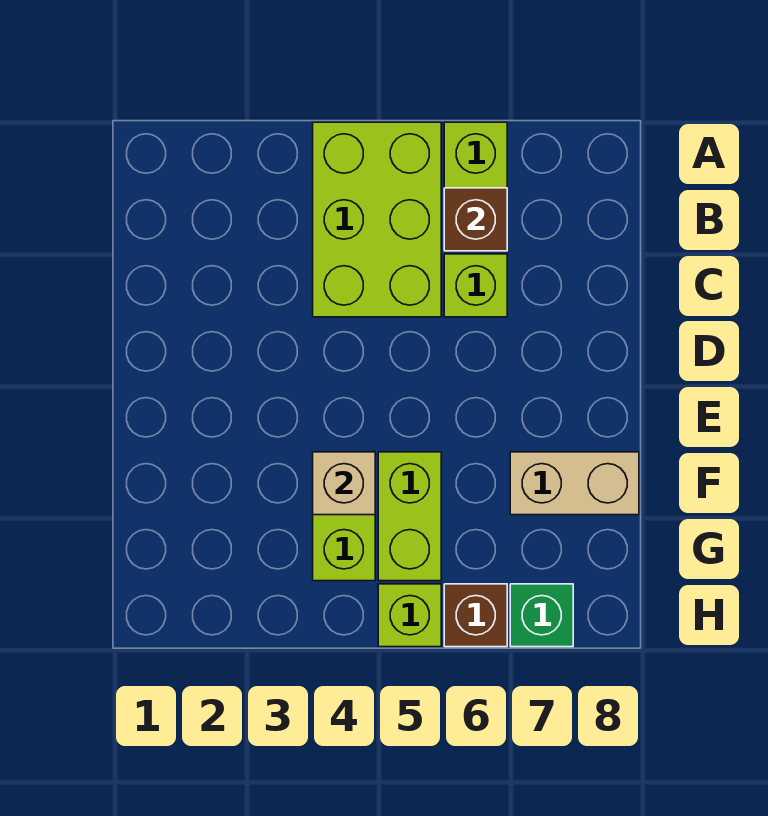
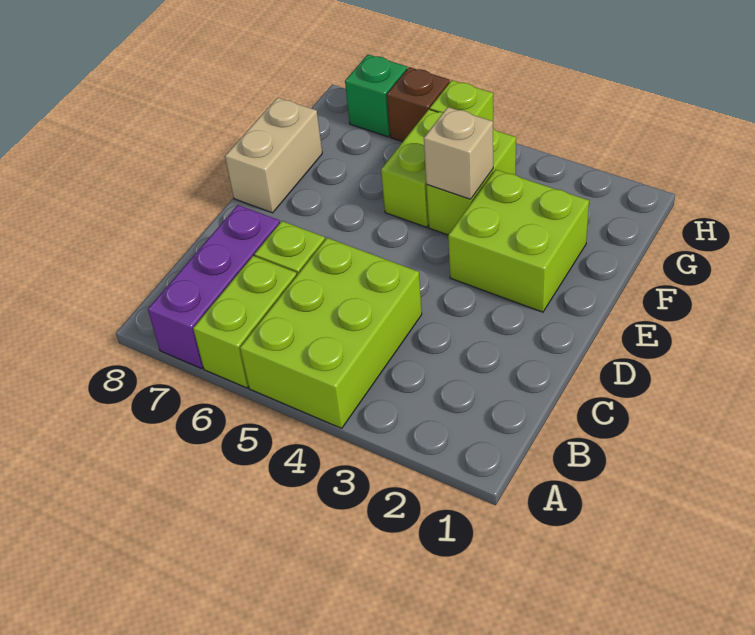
none -> purple 1x3 brick [148,205,280,369]
brown 1x1 brick [444,188,507,251] -> none
none -> lime 2x2 brick [448,170,589,312]
tan 1x2 brick [510,452,639,515] -> tan 1x2 brick turned to [225,97,322,213]

